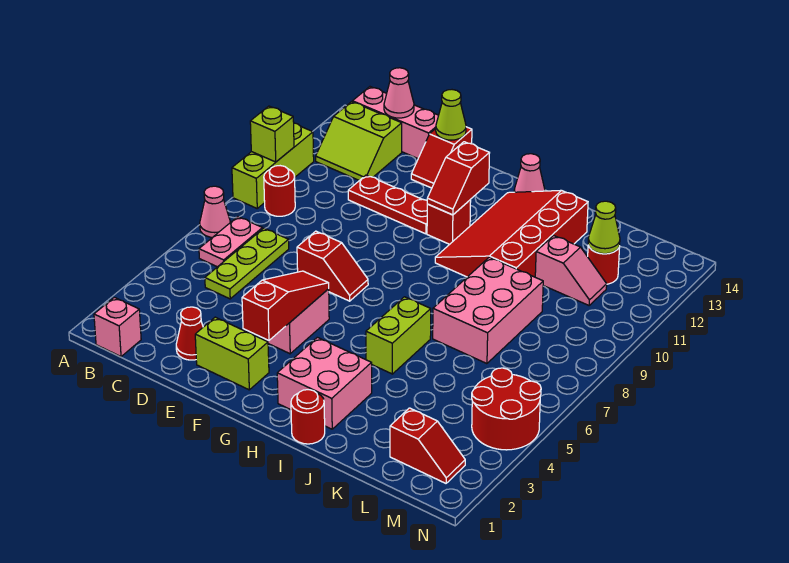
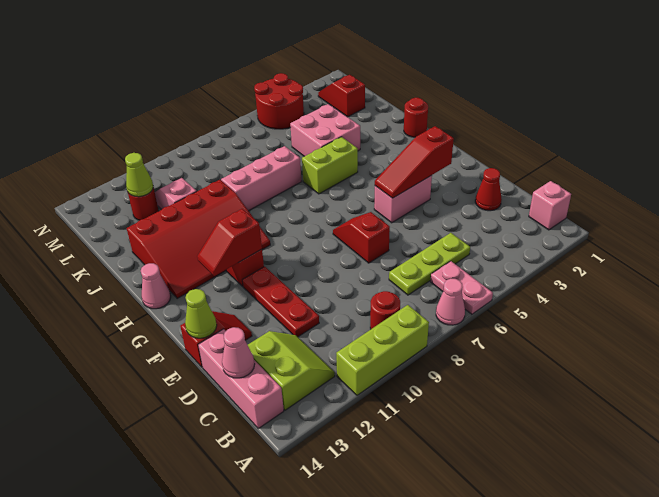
lime 1x1 brick [250,106,294,162] -> none
pink 1x2 plate [199,217,262,267] -> pink 1x2 plate turned to [430,261,493,314]
lime 1x2 brick [195,317,269,390] -> none
red 1x2 slope [427,142,489,215] -> red 1x2 slope turned to [197,209,262,276]
pink 2x2 brick [277,337,372,429] -> pink 2x2 brick moved to [290,104,360,156]
pink 2x3 brick [433,257,543,364] -> pink 1x3 brick [221,146,302,211]

